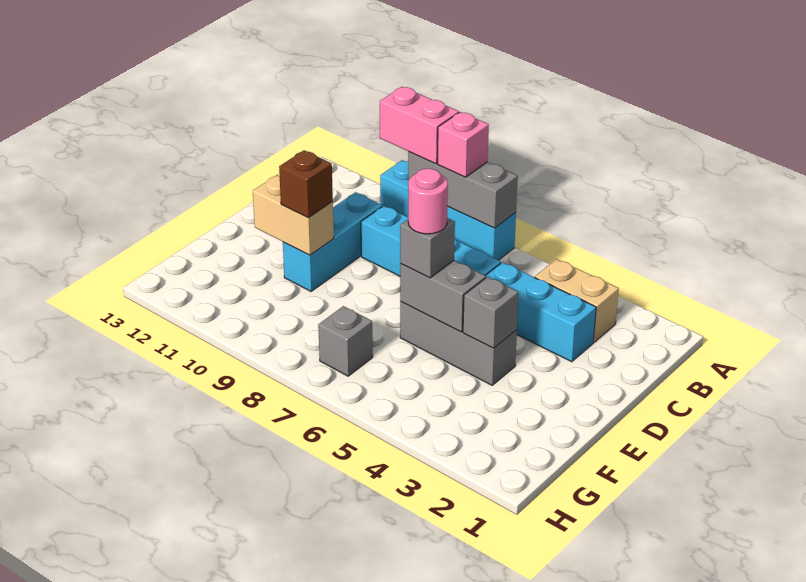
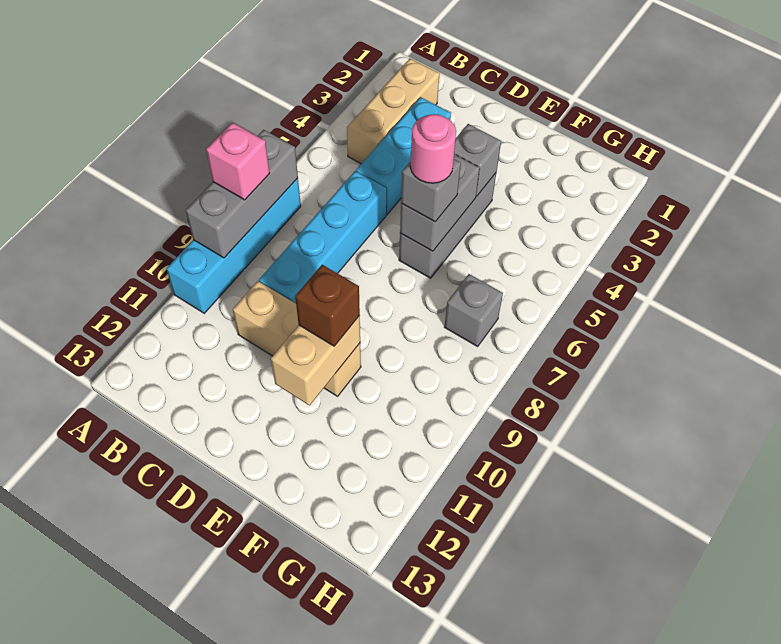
pink 1x2 brick [380,87,459,164] -> none
tan 1x2 brick [535,259,619,342] -> tan 1x3 brick [347,59,439,164]
cyan 1x3 brick [283,192,382,291] -> tan 1x3 brick [233,281,361,396]

